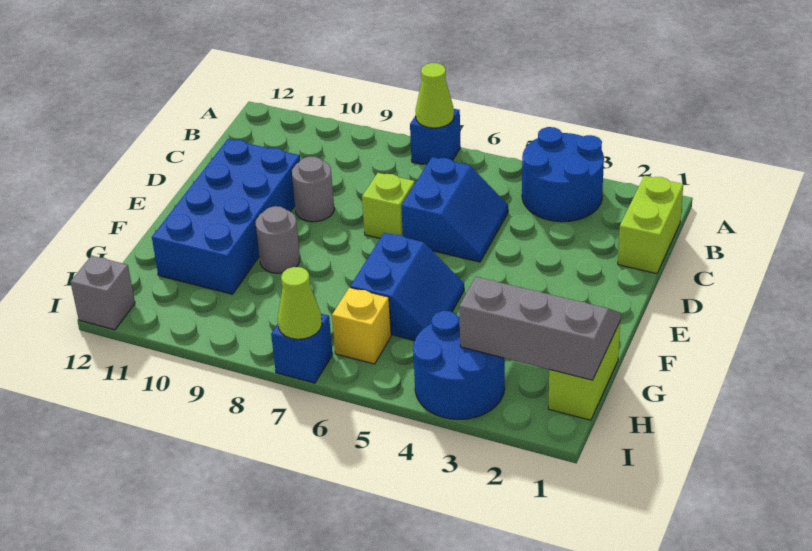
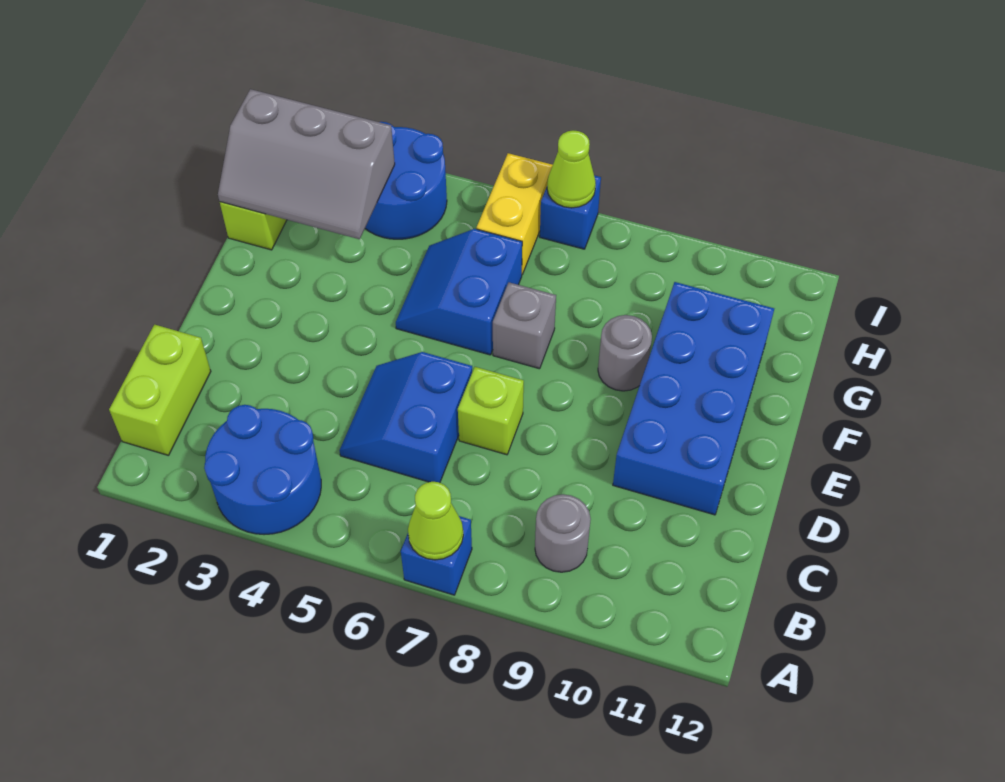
grey 1x1 round brick [292,157,334,222] -> grey 1x1 round brick moved to [535,494,591,572]
yellow 1x1 brick [332,288,391,364] -> yellow 1x2 brick [477,153,553,274]
grey 1x1 brick [71,256,135,330] -> grey 1x1 brick moved to [493,282,556,369]

